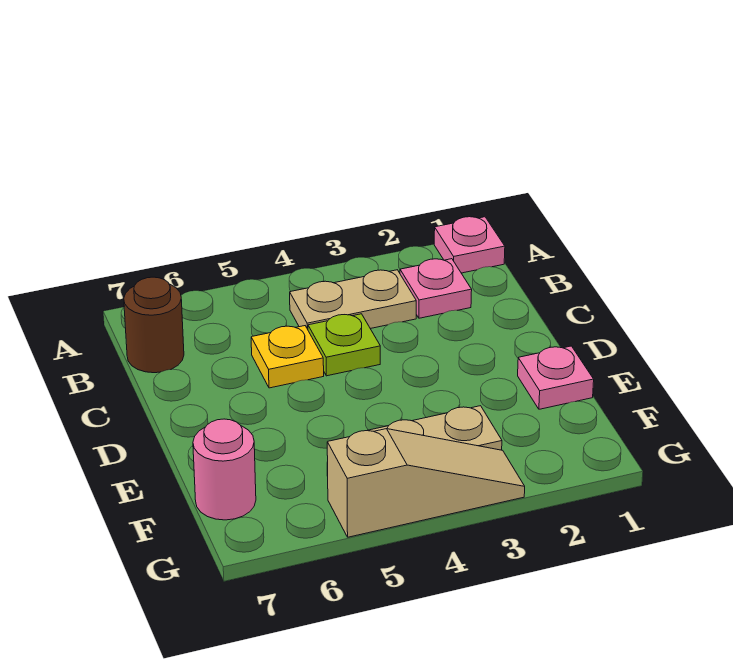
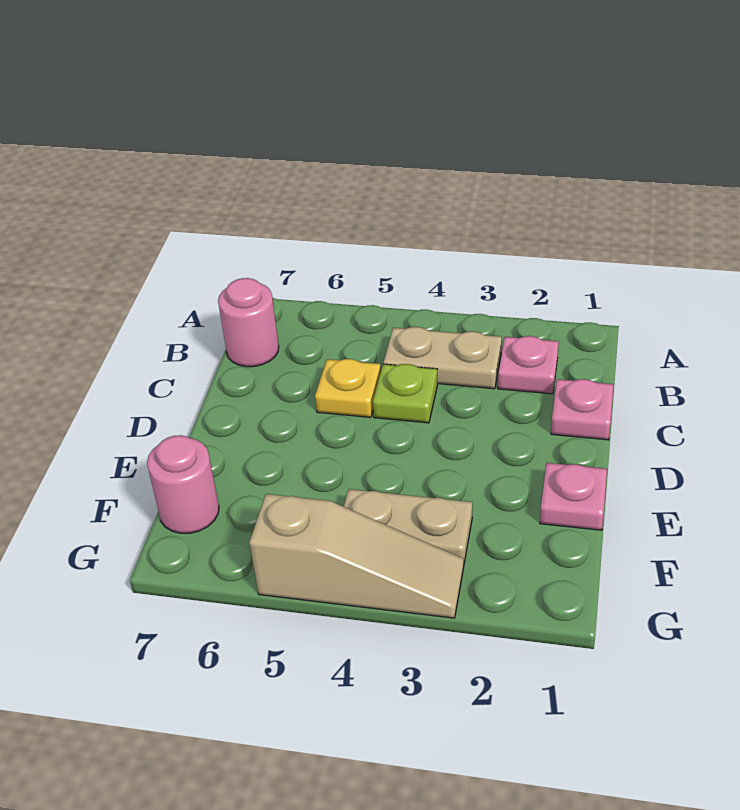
pink 1x1 plate [434,217,505,273] -> pink 1x1 plate moved to [551,379,614,440]
brown 1x1 round brick [124,277,184,373] -> pink 1x1 round brick [218,278,279,367]

